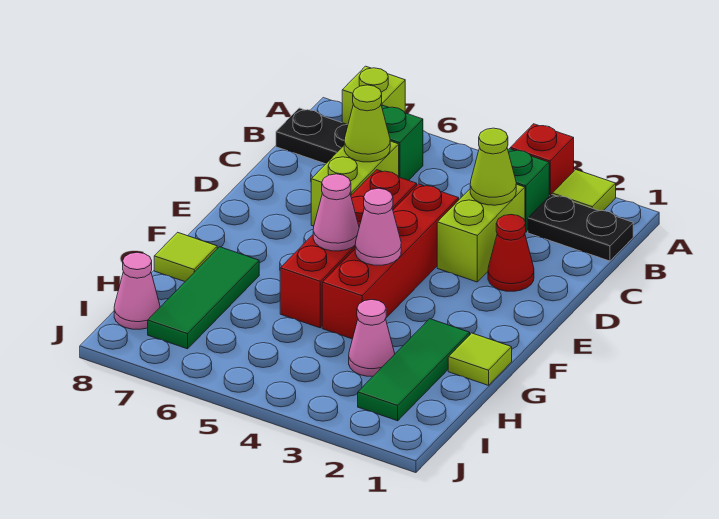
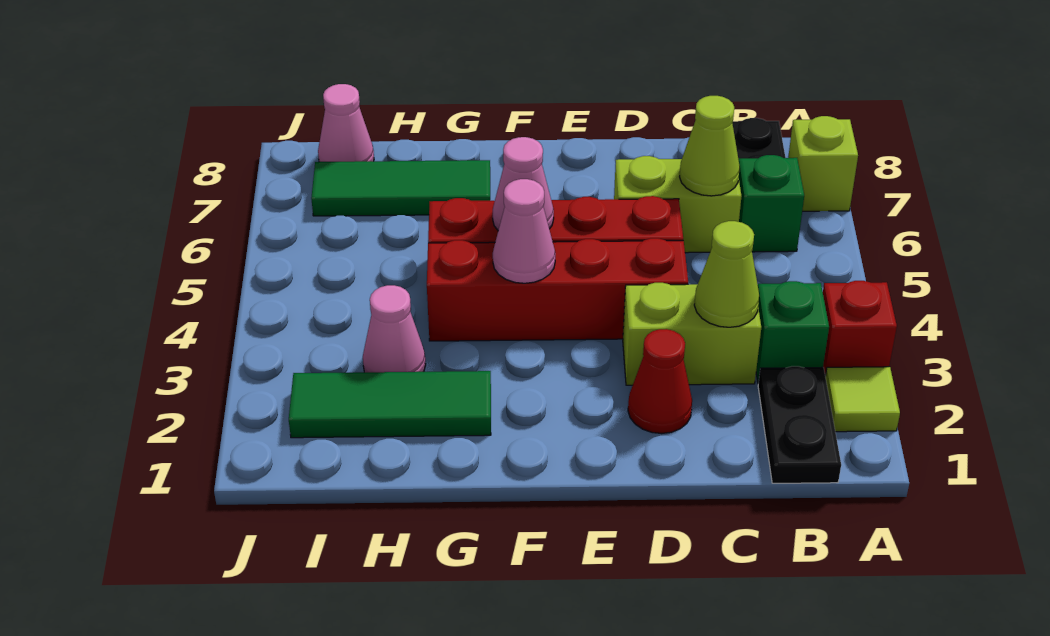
lime 1x1 tile [448,333,512,385] -> none
lime 1x1 tile [154,232,217,281] -> none

